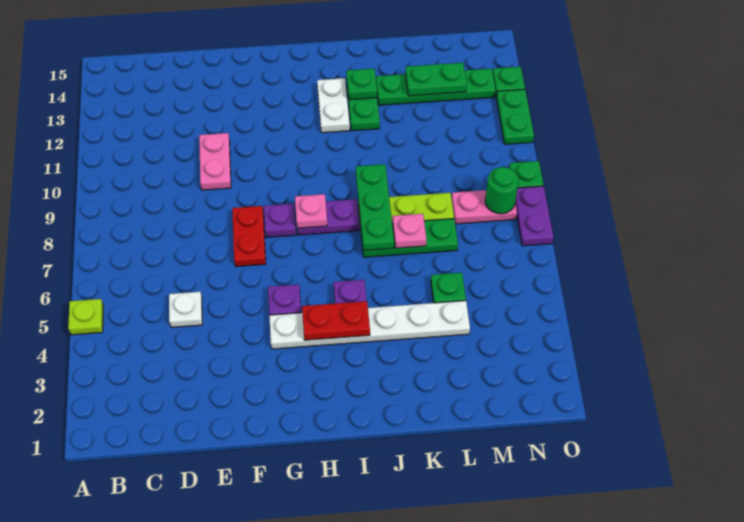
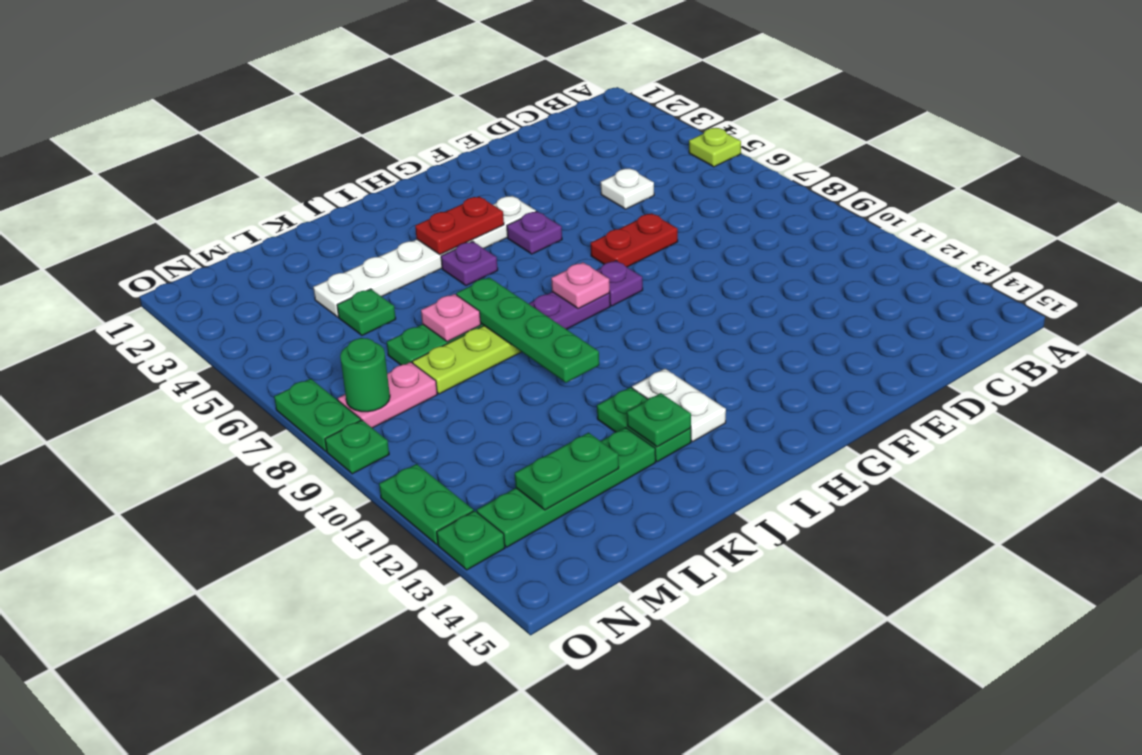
pink 1x2 plate [199,133,231,190] -> none
red 1x2 plate [232,206,266,267] -> red 1x2 plate turned to [591,213,678,267]
green 1x3 plate [356,164,394,250] -> green 1x4 plate [456,277,599,383]
purple 1x2 plate [515,186,553,246] -> green 1x2 plate [274,379,361,451]

